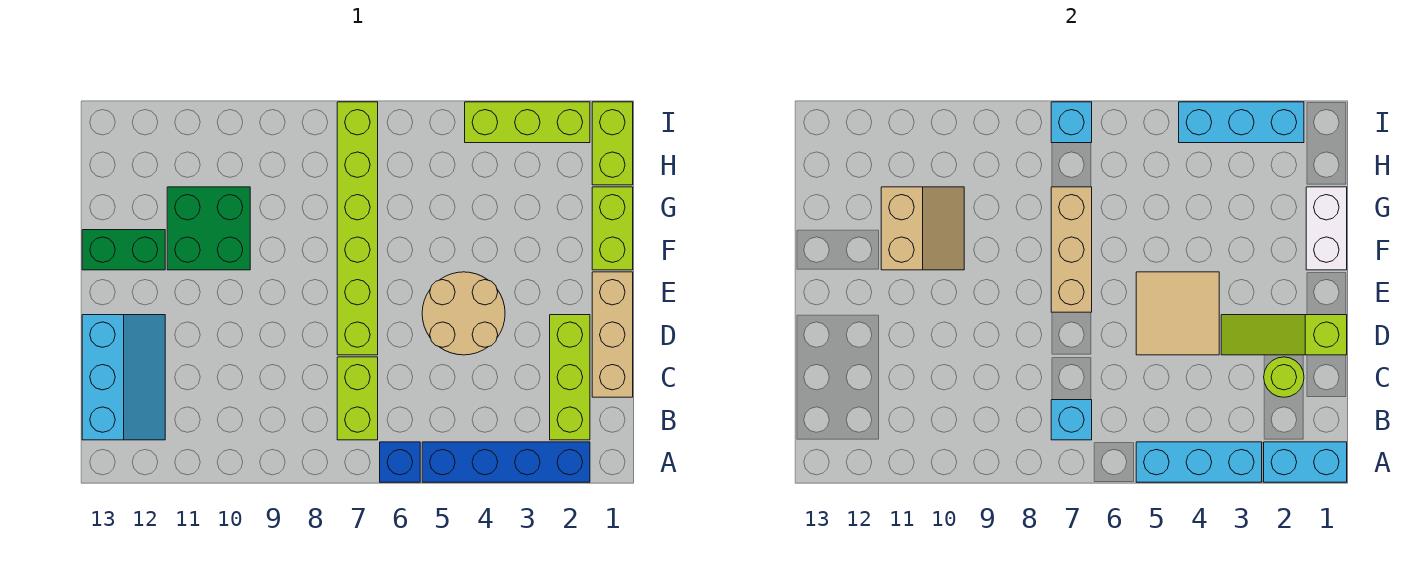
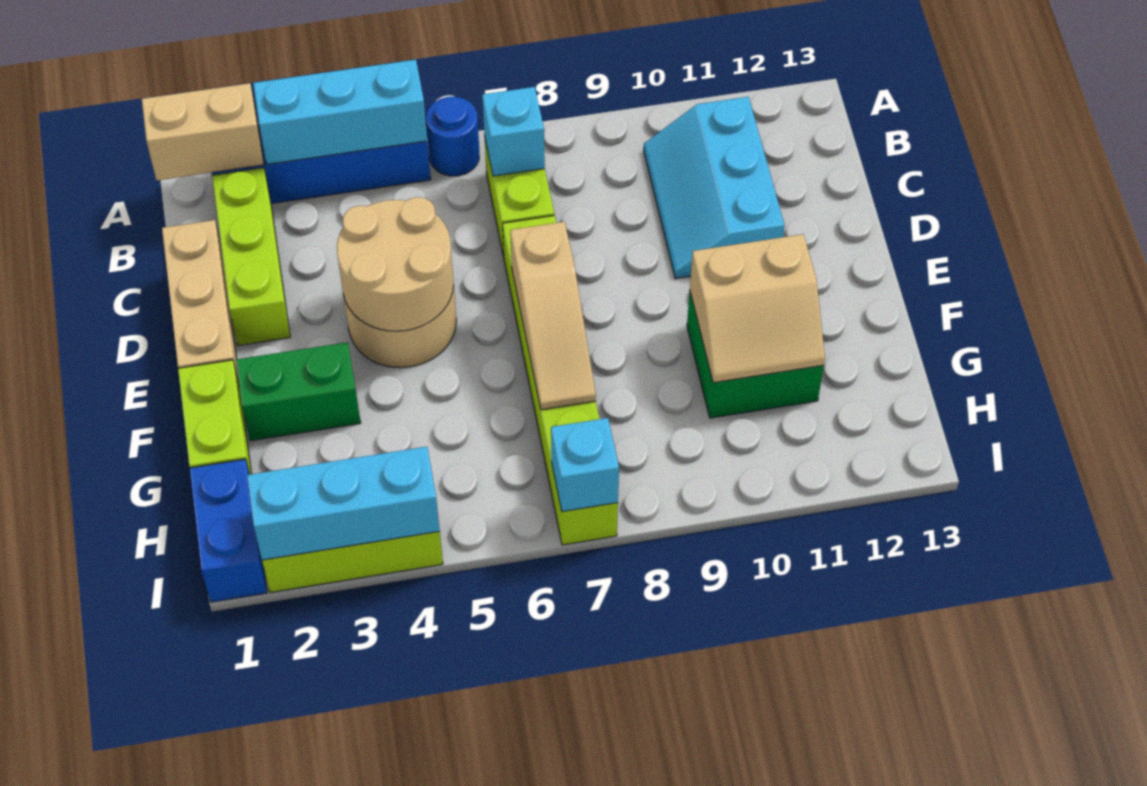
cyan 1x2 brick [1264,442,1347,482] -> tan 1x2 brick [142,83,264,180]
blue 1x1 brick [380,442,420,482] -> blue 1x1 round brick [426,97,479,176]
cyan 2x3 slope [82,315,165,440] -> cyan 2x3 slope moved to [644,97,785,279]
lime 1x1 round brick [1264,357,1304,397] -> none
lime 1x3 slope [1221,315,1347,355] -> none
tan 2x2 tile [1136,272,1219,355] -> tan 2x2 round brick [337,197,454,331]
tan 1x3 brick [1051,187,1092,312] -> tan 1x3 slope [510,222,596,410]
white 1x2 brick [1306,187,1347,270] -> none
tan 2x2 slope [881,187,964,270] -> tan 2x2 slope turned to [690,234,825,383]
green 1x2 brick [82,230,165,270] -> green 1x2 brick moved to [236,342,361,441]
lime 1x2 brick [592,102,633,185] -> blue 1x2 brick [190,459,267,602]

